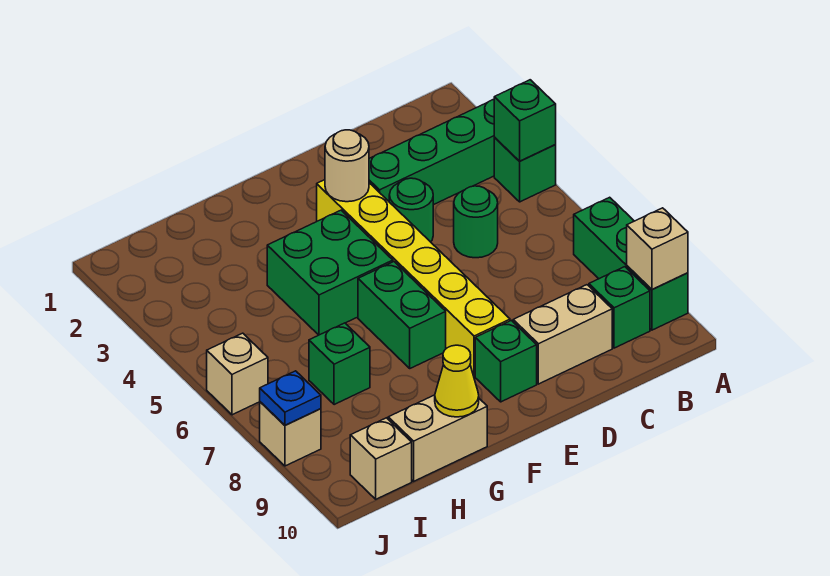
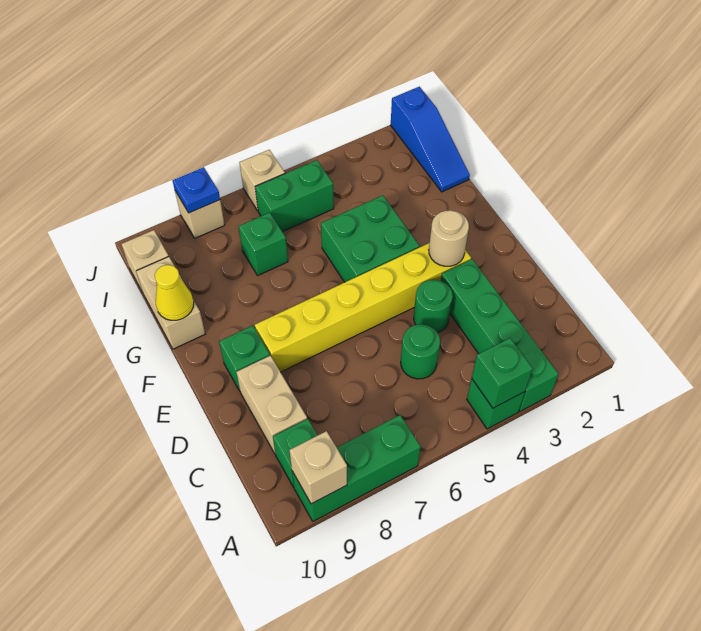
green 1x2 brick [358,262,446,368] -> green 1x2 brick moved to [255,160,334,232]
none -> blue 1x3 slope [391,87,470,192]

